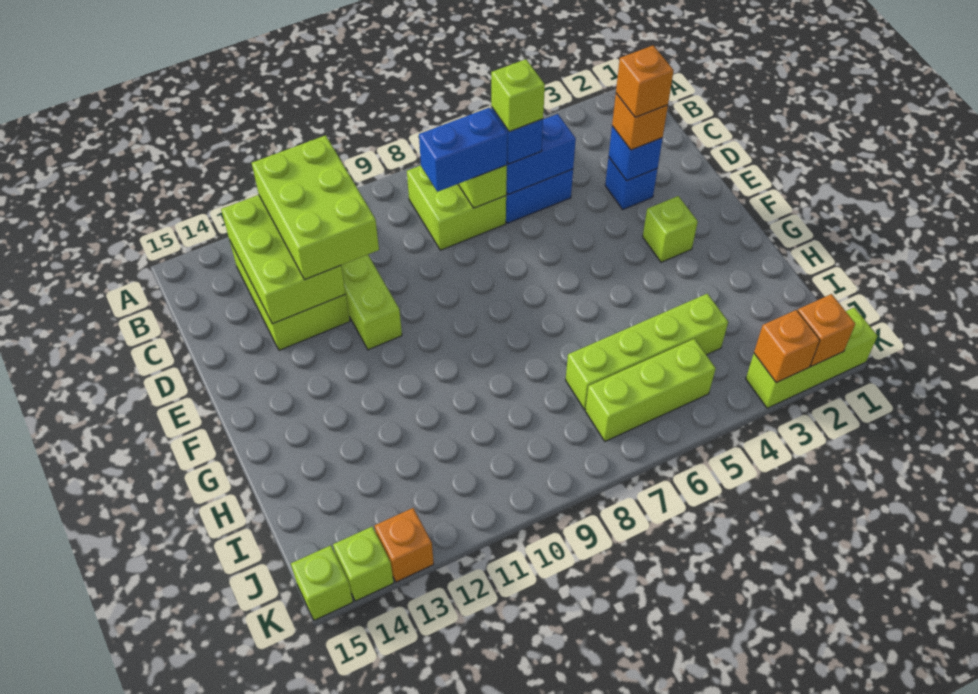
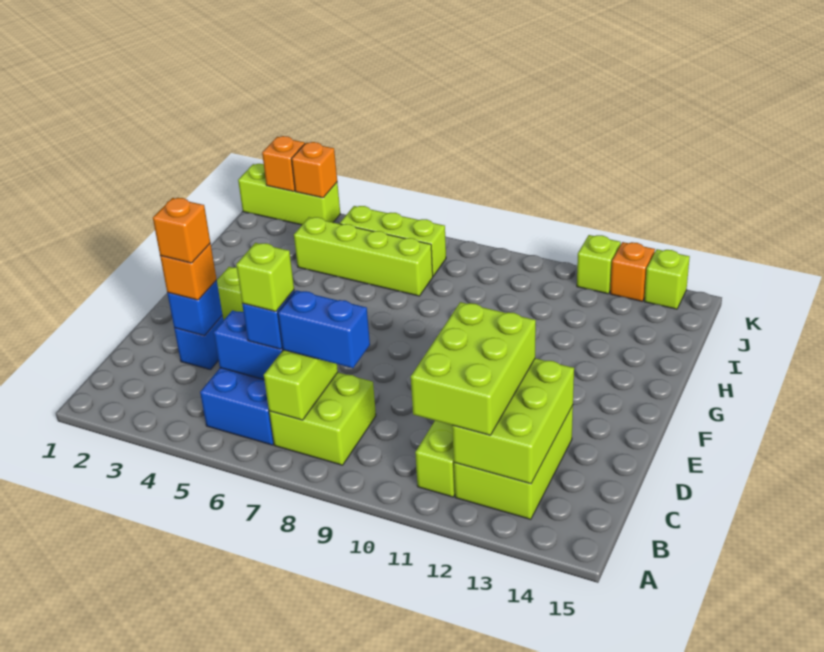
lime 1x1 brick [291,545,353,620] -> lime 1x1 brick moved to [577,235,621,294]

